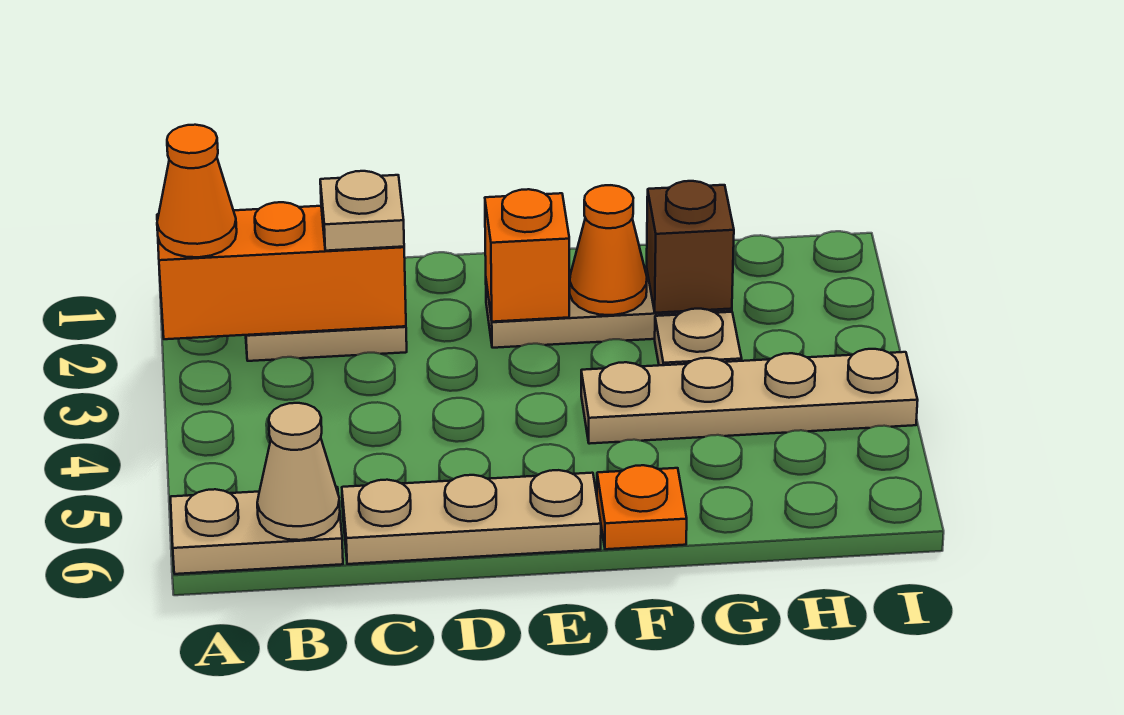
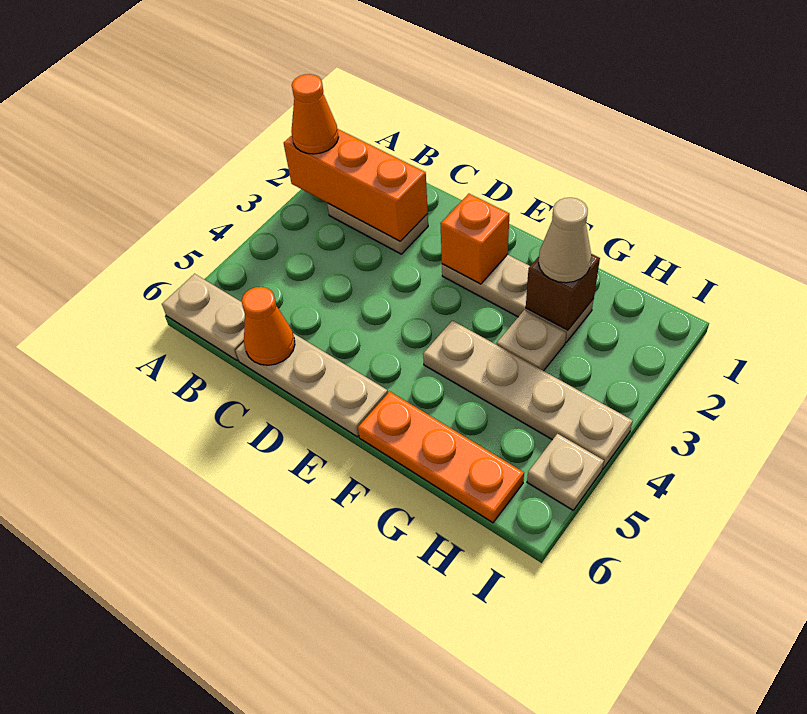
tan 1x1 cone [257,403,340,540] -> tan 1x1 cone moved to [539,198,591,283]
tan 1x1 plate [320,171,404,251] -> tan 1x1 plate moved to [527,434,604,510]
orange 1x1 cone [570,185,647,315] -> orange 1x1 cone moved to [242,287,295,365]
orange 1x1 plate [597,465,687,549] -> orange 1x3 plate [358,391,524,523]

